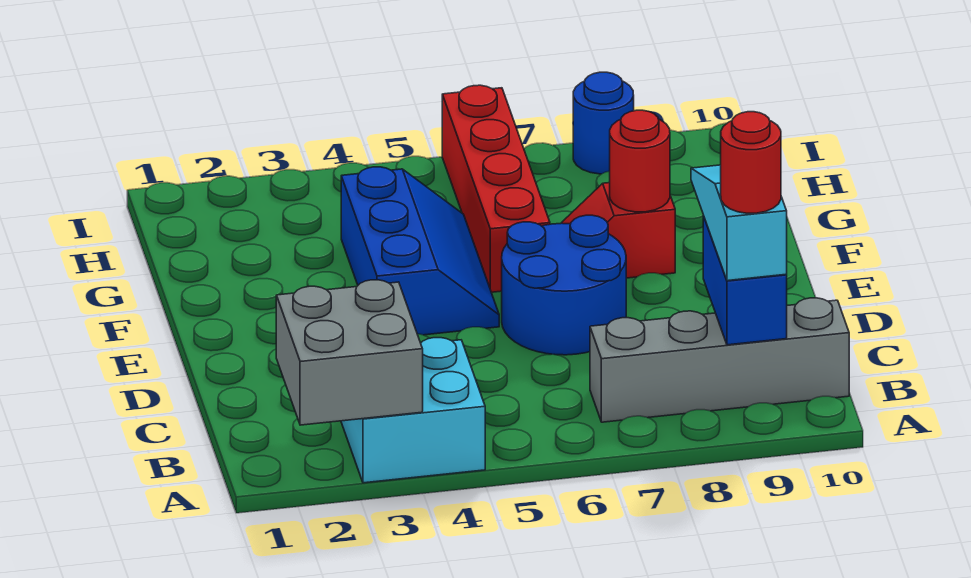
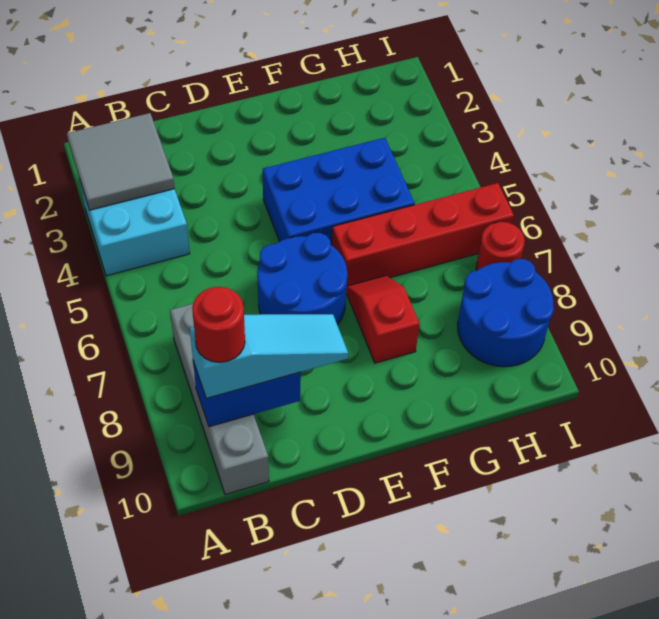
grey 2x2 brick [276,280,423,425] -> grey 2x2 tile [67,113,175,210]
blue 2x3 slope [341,167,499,335] -> blue 2x3 brick [263,138,415,246]
red 1x1 round brick [610,110,670,212] -> red 1x1 round brick moved to [476,222,525,271]
blue 1x1 round brick [573,72,634,174] -> blue 2x2 round brick [458,259,554,367]

